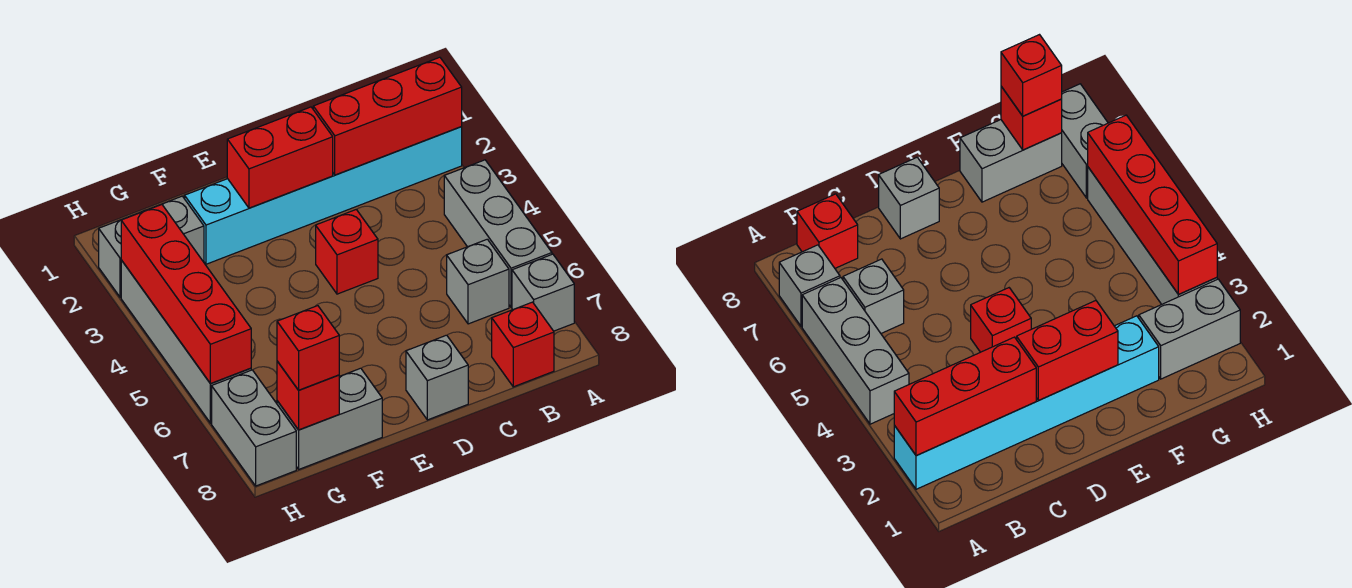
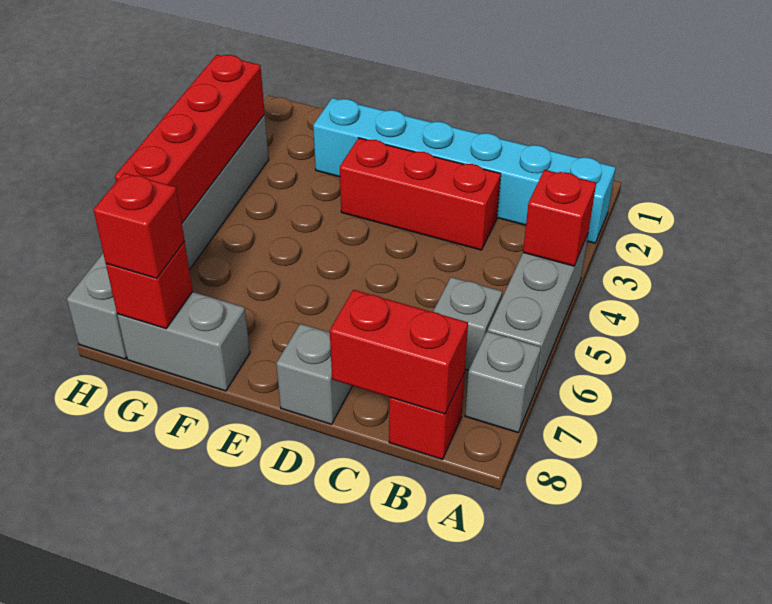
red 1x3 brick [313,57,462,175] -> red 1x3 brick moved to [340,138,501,250]
red 1x2 brick [227,107,333,208] -> red 1x2 brick moved to [330,290,468,414]
red 1x1 brick [316,209,378,294] -> red 1x1 brick moved to [523,170,596,266]
grey 1x2 brick [99,196,204,297] -> none

